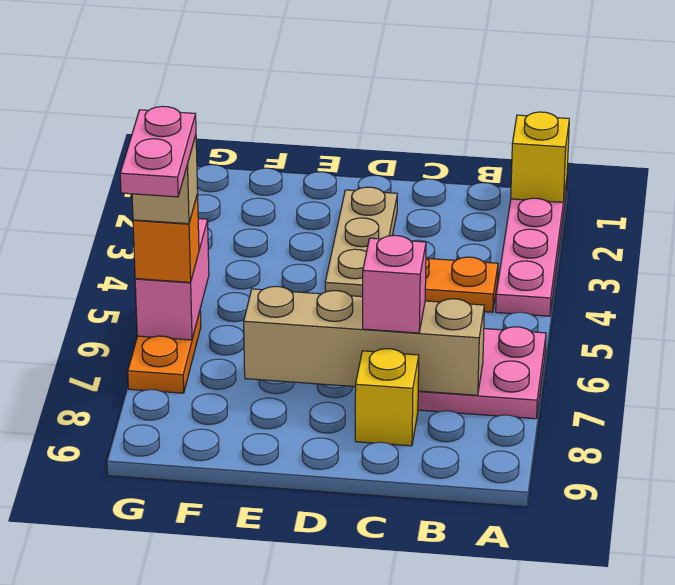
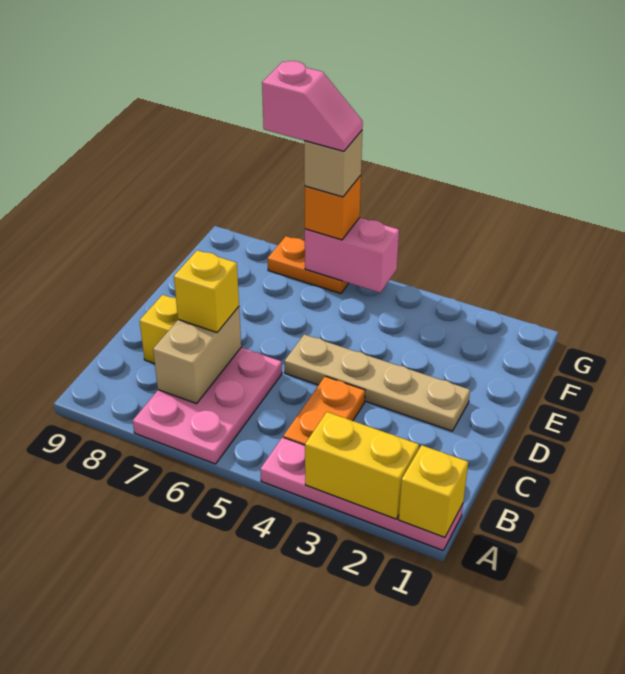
none -> yellow 1x2 brick [305,412,419,519]
tan 1x4 brick [244,286,484,395] -> tan 1x2 brick [153,307,241,404]
pink 1x1 brick [363,235,426,333] -> yellow 1x1 brick [174,250,239,332]
tan 1x3 plate [325,187,397,297] -> tan 1x4 plate [285,334,470,431]
pink 1x2 plate [120,106,196,197] -> pink 1x2 slope [262,61,363,151]

